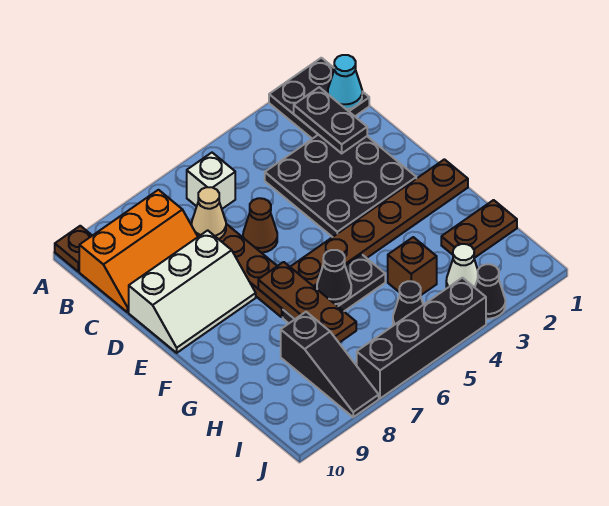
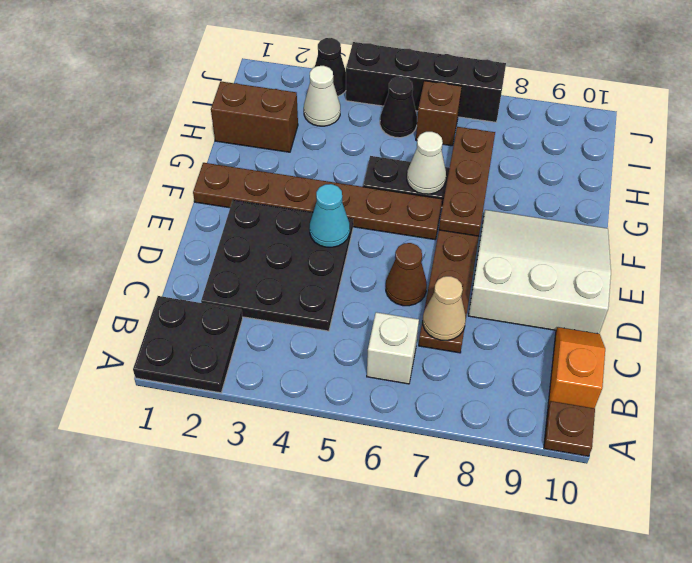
cyan 1x1 cone [328,55,362,109] -> cyan 1x1 cone moved to [309,184,350,247]
black 1x2 plate [294,87,367,153] -> none
orange 2x3 slope [79,190,198,312] -> orange 1x2 slope [548,327,605,408]
white 2x3 slope [129,230,256,353] -> white 3x3 slope [469,210,611,334]
black 1x1 cone [317,250,351,304] -> white 1x1 cone [407,132,446,194]
brown 1x2 plate [441,200,517,258] -> brown 1x2 brick [211,82,298,152]
brown 1x1 brick [388,237,437,295] -> brown 1x1 brick moved to [416,81,462,146]
black 1x3 slope [281,312,379,417] -> none

